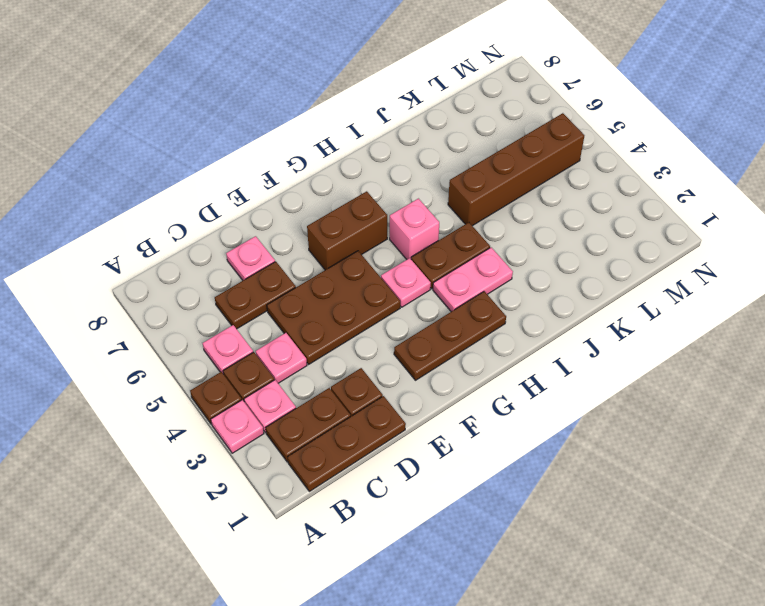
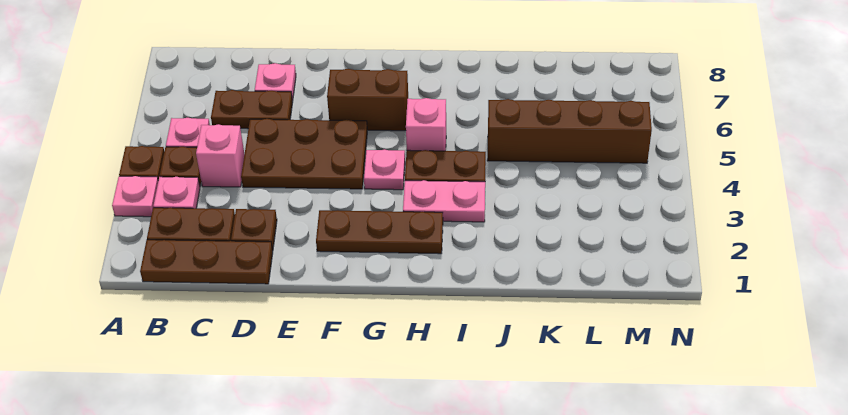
pink 1x1 plate [256,333,307,383] -> pink 1x1 brick [196,124,244,187]

